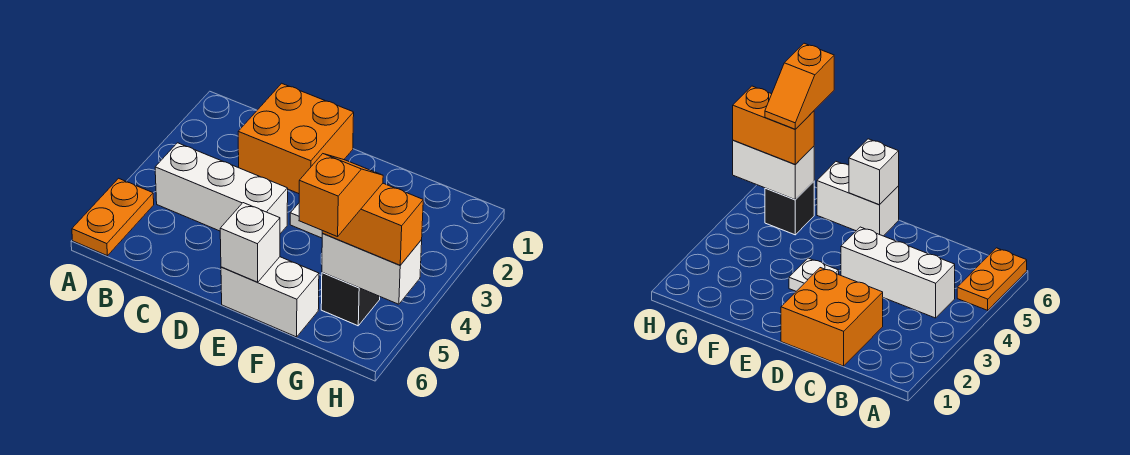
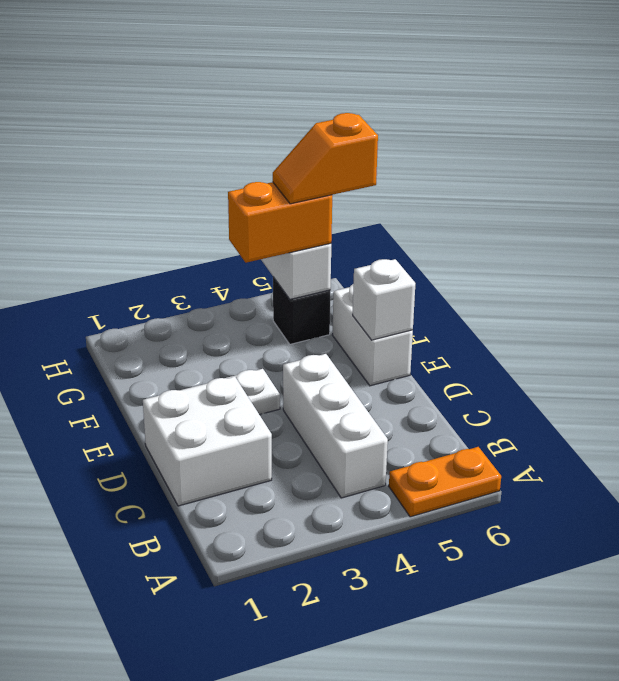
orange 2x2 brick [238,83,354,194] -> white 2x2 brick [143,377,272,506]
orange 1x2 brick [322,183,423,265] -> orange 1x2 brick turned to [228,182,332,263]

